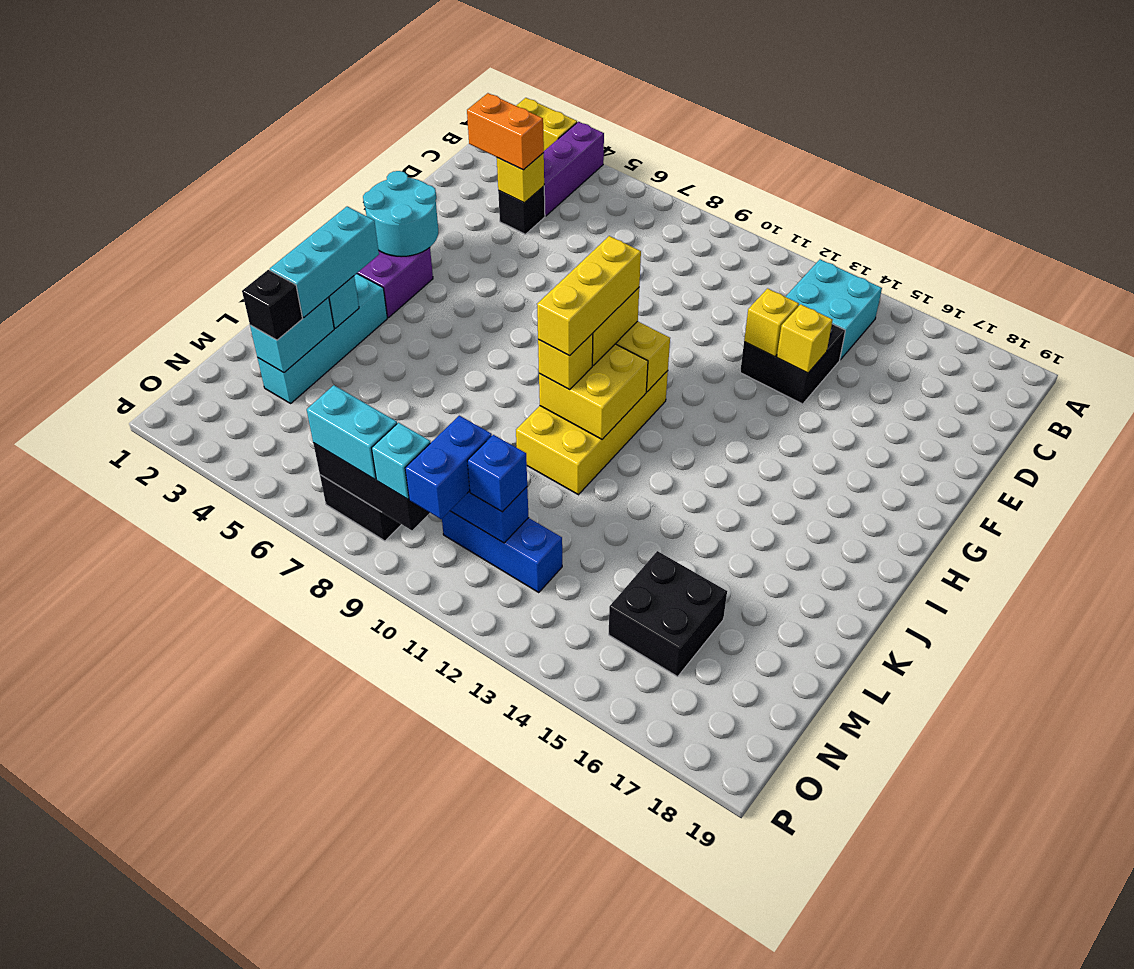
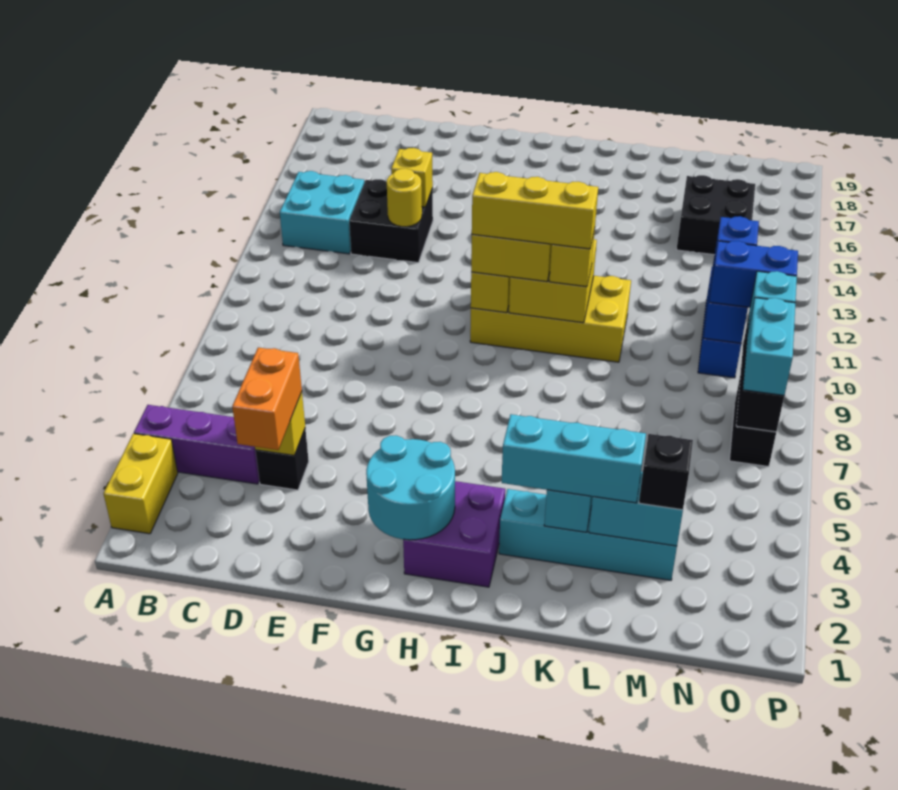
yellow 1x1 brick [744,288,799,357] -> yellow 1x1 round brick [387,169,422,227]

